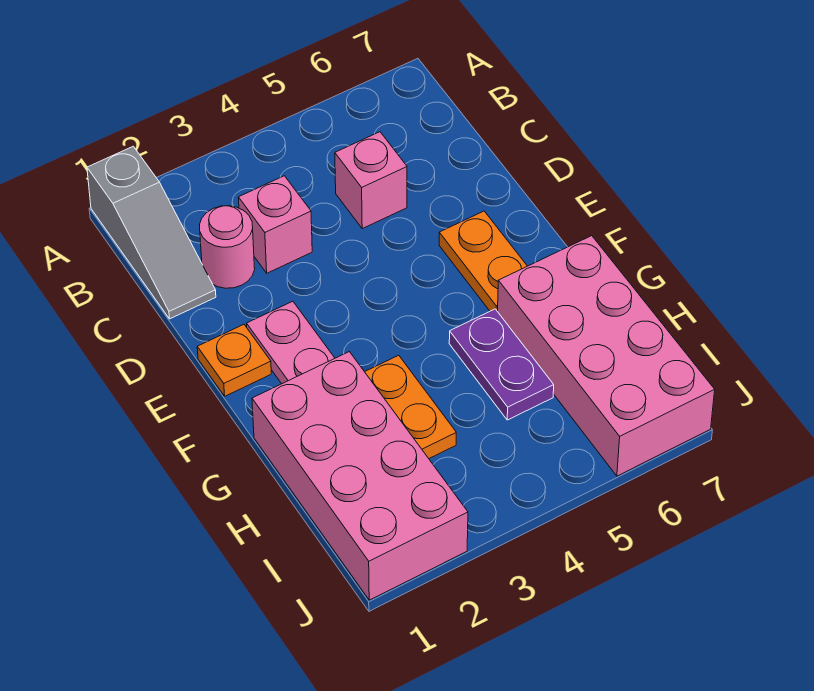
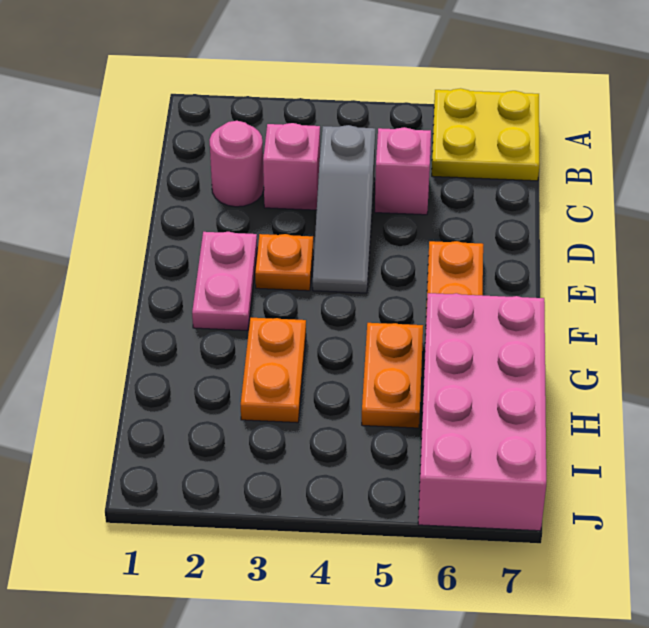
grey 1x3 slope [87,146,216,319] -> grey 1x3 slope moved to [313,125,375,293]
none -> yellow 2x2 plate [432,88,540,181]
orange 1x1 plate [197,325,271,396] -> orange 1x1 plate moved to [255,234,313,291]
pink 2x4 brick [252,352,468,600] -> none
purple 1x2 plate [449,309,554,420] -> orange 1x2 plate [362,323,423,428]

